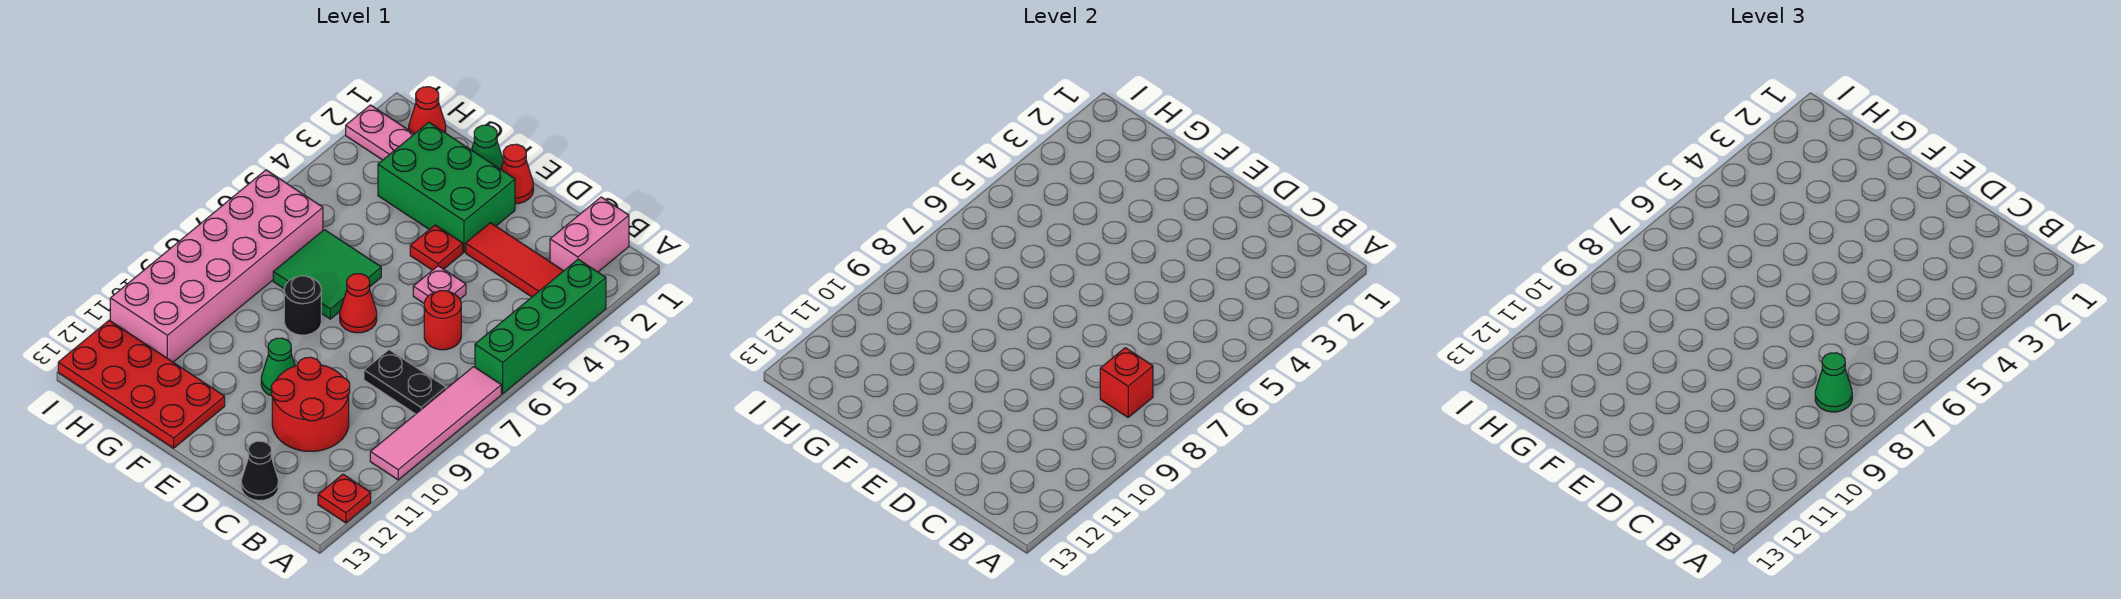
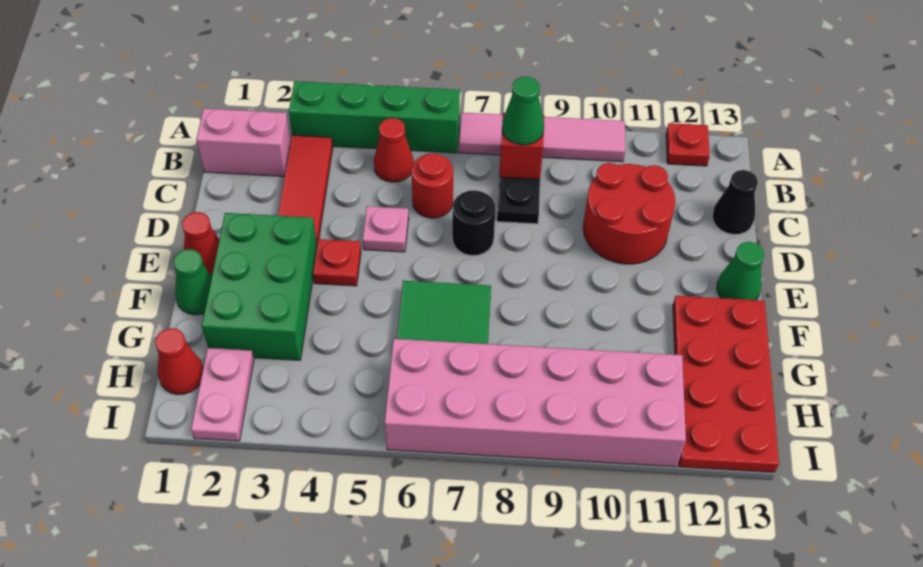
red 1x1 cone [340,274,377,333] -> red 1x1 cone moved to [374,118,414,182]
green 1x1 cone [261,338,295,396] -> green 1x1 cone moved to [717,242,764,300]
black 1x1 round brick [284,276,321,335] -> black 1x1 round brick moved to [452,190,495,256]

